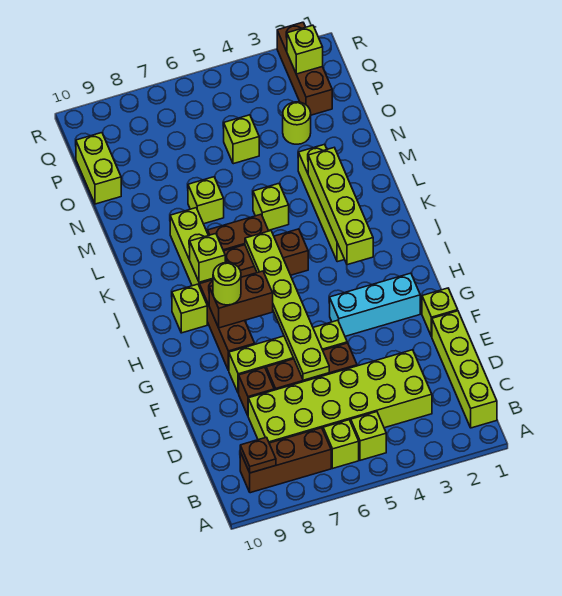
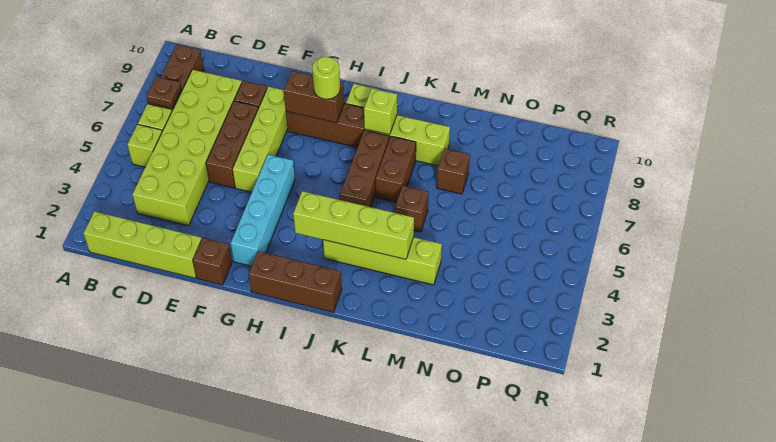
brown 1x1 plate [240,437,276,473] -> brown 1x1 plate moved to [147,77,181,108]
lime 1x6 plate [245,231,329,380] -> none
lime 1x1 brick [422,288,458,337] -> brown 1x1 brick [193,238,232,285]
cyan 1x3 brick [330,273,420,336] -> cyan 1x4 brick [231,155,295,266]
brown 1x2 brick [209,271,273,328] -> brown 1x2 brick turned to [284,71,344,123]
lime 1x1 brick [253,184,289,230] -> brown 1x1 brick [395,186,429,232]
lime 1x1 brick [188,177,224,224] -> brown 1x1 brick [437,148,470,194]
lime 1x1 round brick [283,102,311,144] -> none
lime 1x1 brick [224,115,259,164] -> none
lime 1x2 brick [76,133,121,204] -> none
brown 1x3 brick [277,22,332,115] -> brown 1x3 brick moved to [249,251,342,312]
lime 1x1 brick [287,25,323,74] -> none

